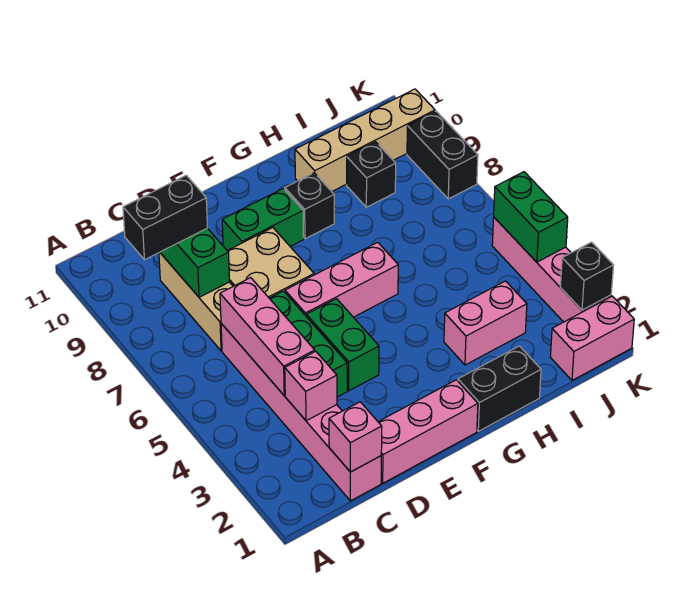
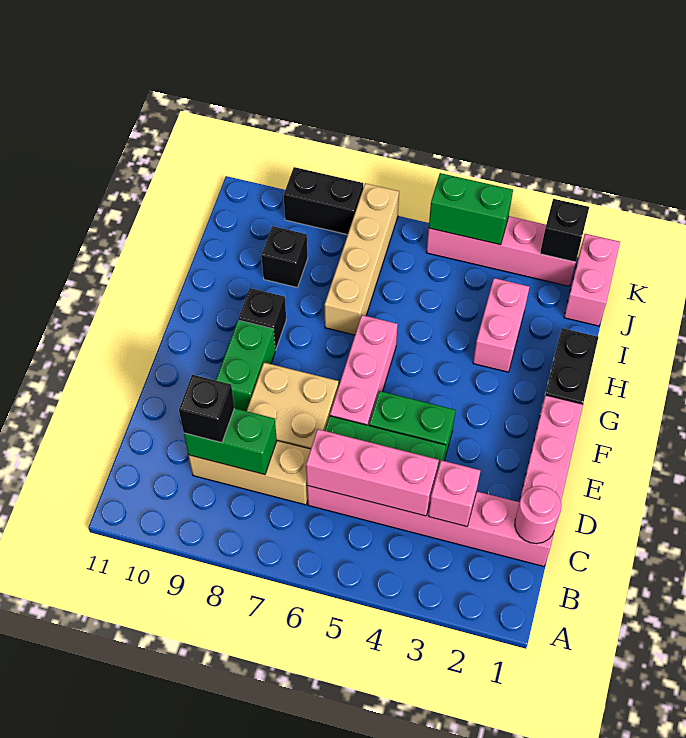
black 1x2 brick [123,175,208,260] -> black 1x1 brick [179,375,234,443]
pink 1x1 brick [329,402,382,472] -> pink 1x1 round brick [515,486,561,544]
tan 1x4 brick [295,89,435,192] -> tan 1x4 brick moved to [324,183,399,335]

